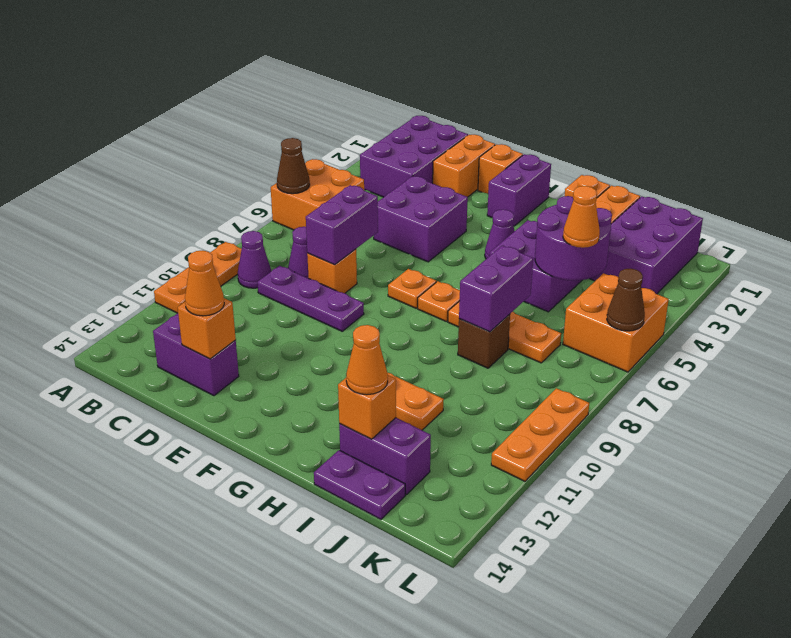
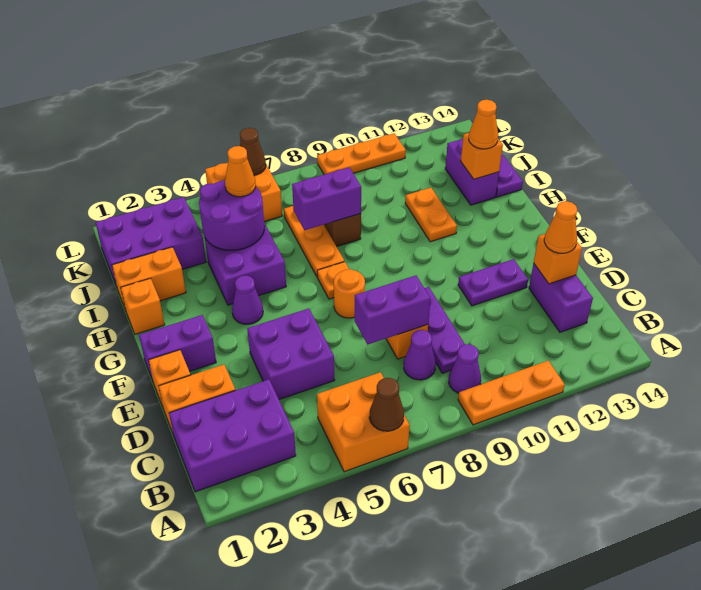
none -> purple 1x2 plate [458,259,528,306]
orange 1x1 plate [388,269,436,308] -> orange 1x1 round brick [334,269,365,318]

